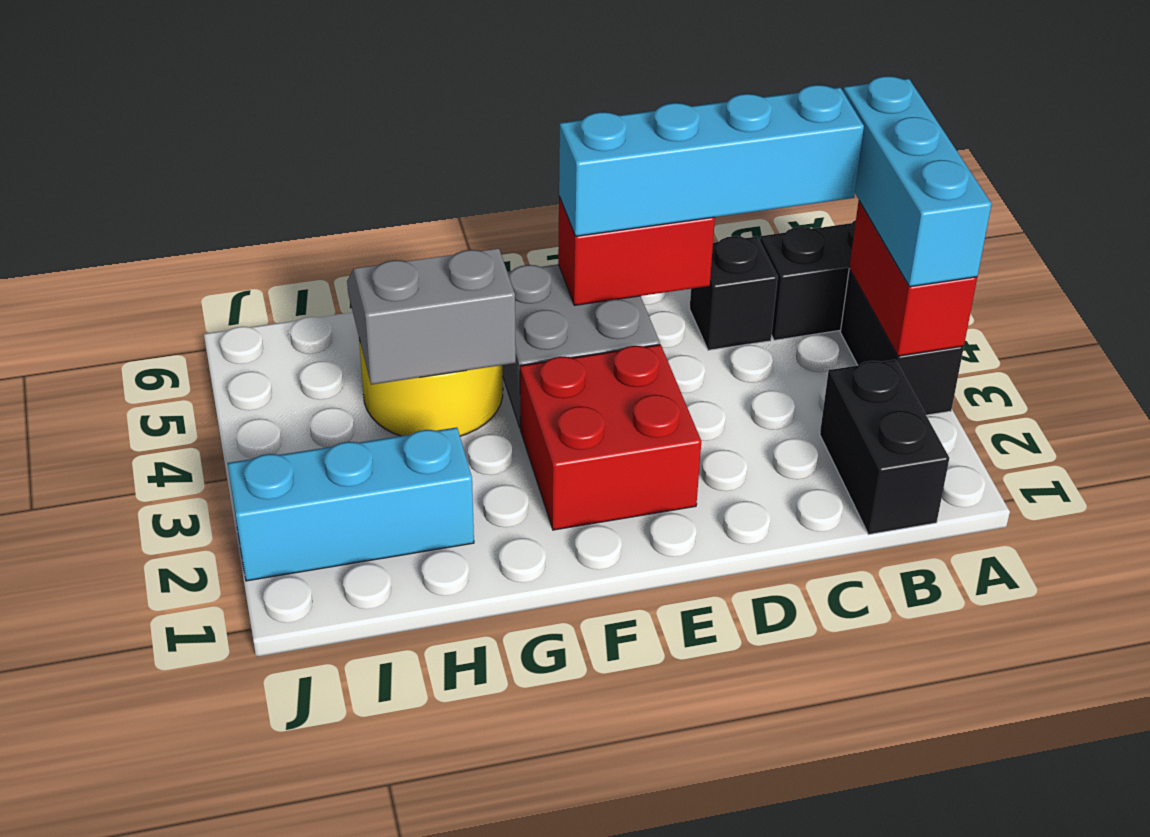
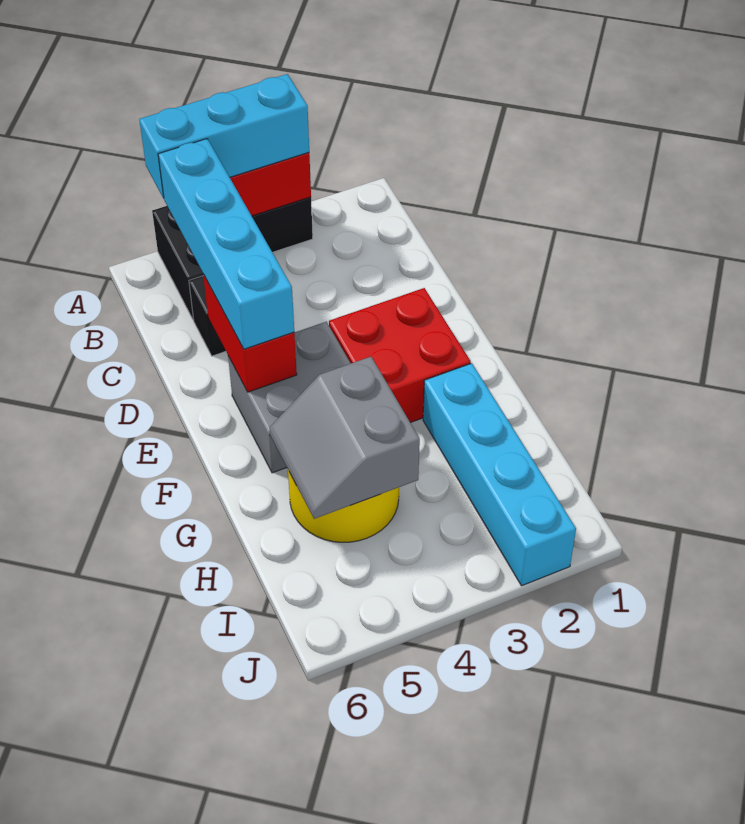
black 1x2 brick [820,360,949,535] -> none
cyan 1x3 brick [228,427,474,581] -> cyan 1x4 brick [423,363,576,586]

